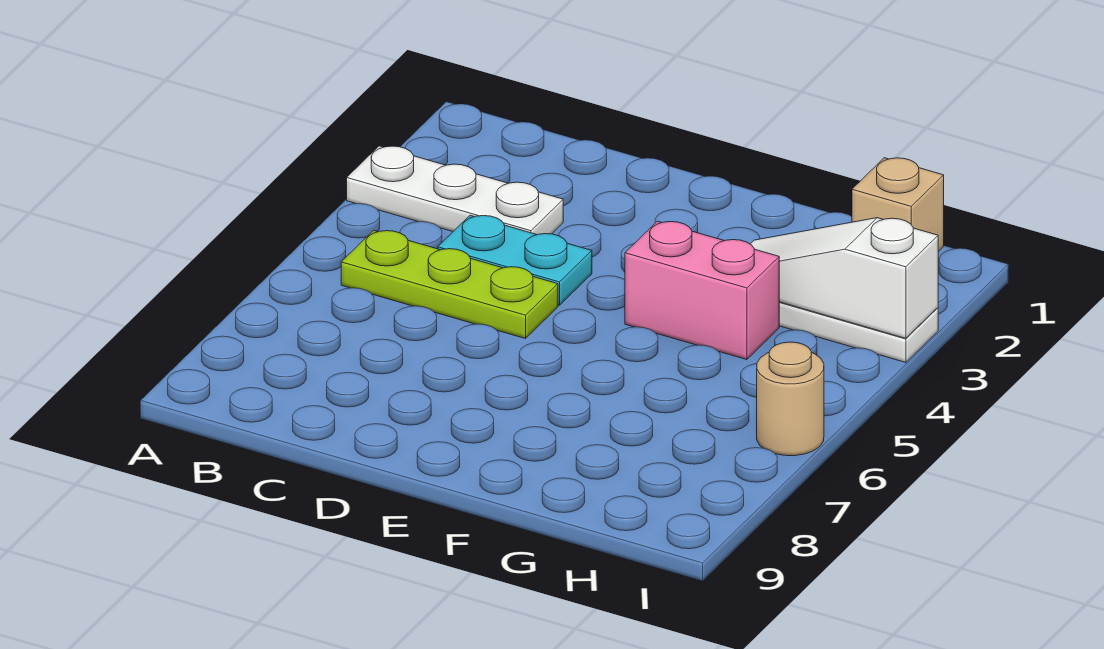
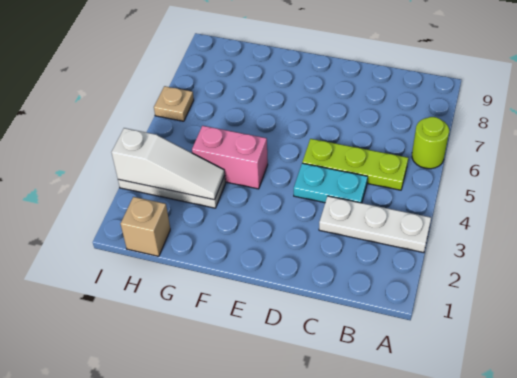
none -> lime 1x1 round brick [412,117,449,169]
tan 1x1 round brick [757,342,824,456] -> tan 1x1 plate [154,86,194,121]

